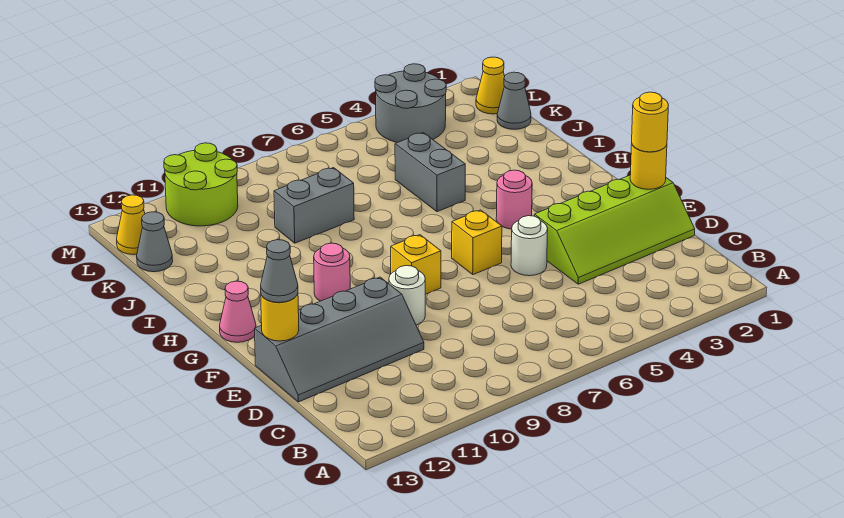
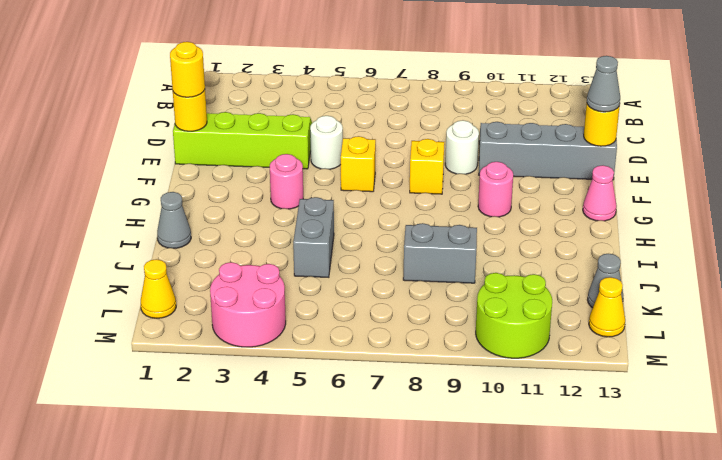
grey 1x1 cone [497,72,531,129] -> grey 1x1 cone moved to [157,192,191,248]
grey 2x2 round brick [375,64,446,143] -> pink 2x2 round brick [210,262,286,347]

